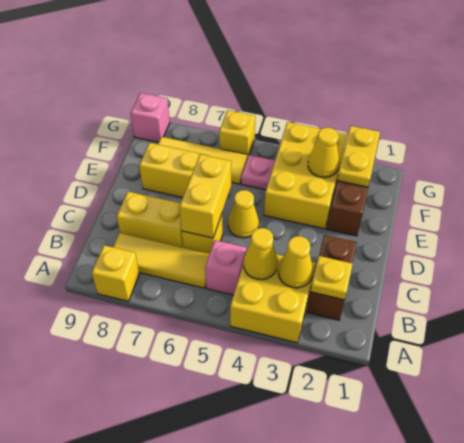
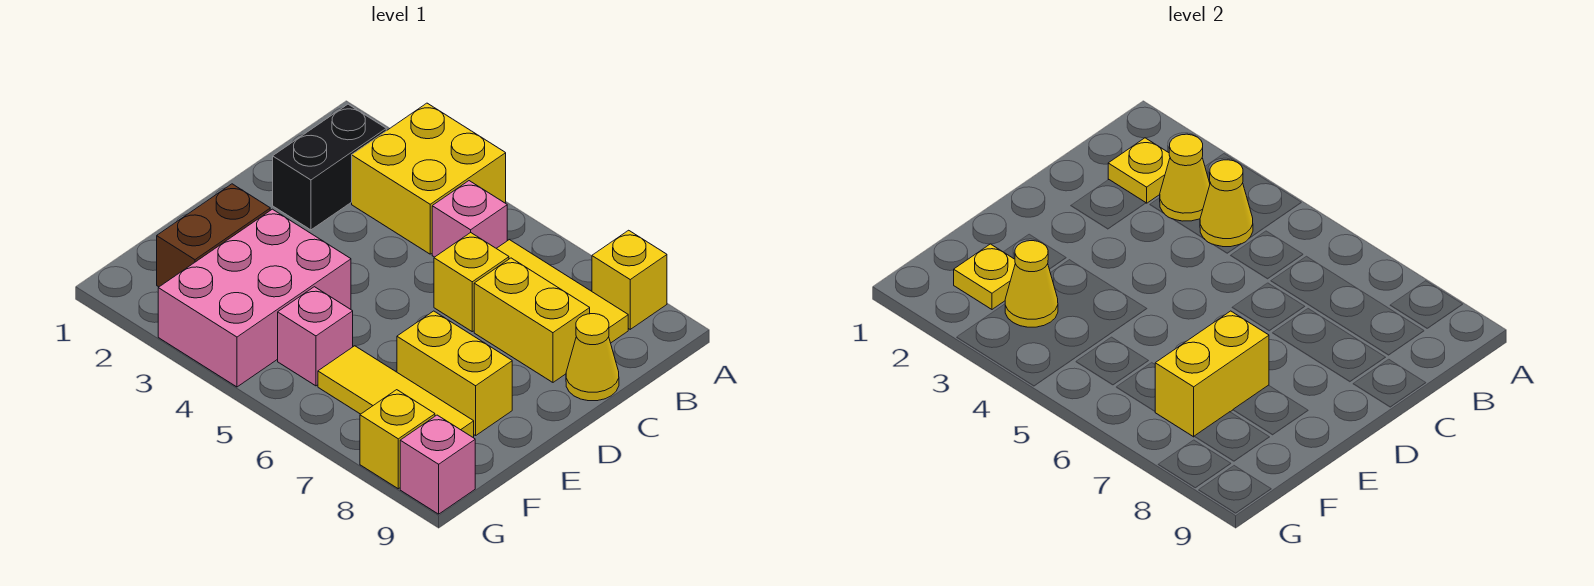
brown 1x2 brick [307,235,357,320] -> black 1x2 brick [273,104,386,230]
yellow 1x2 brick [179,154,231,238] -> yellow 1x2 brick moved to [1155,311,1269,437]
yellow 1x1 cone [228,190,259,238] -> yellow 1x1 cone moved to [566,314,619,401]
yellow 2x3 brick [264,122,347,229] -> pink 2x3 brick [158,209,351,387]
yellow 1x2 plate [337,126,380,187] -> yellow 1x1 plate [954,244,1015,309]
pink 1x1 plate [241,155,275,190] -> pink 1x1 brick [278,287,353,386]
yellow 1x1 brick [219,110,255,158] -> yellow 1x1 brick moved to [360,390,435,489]

